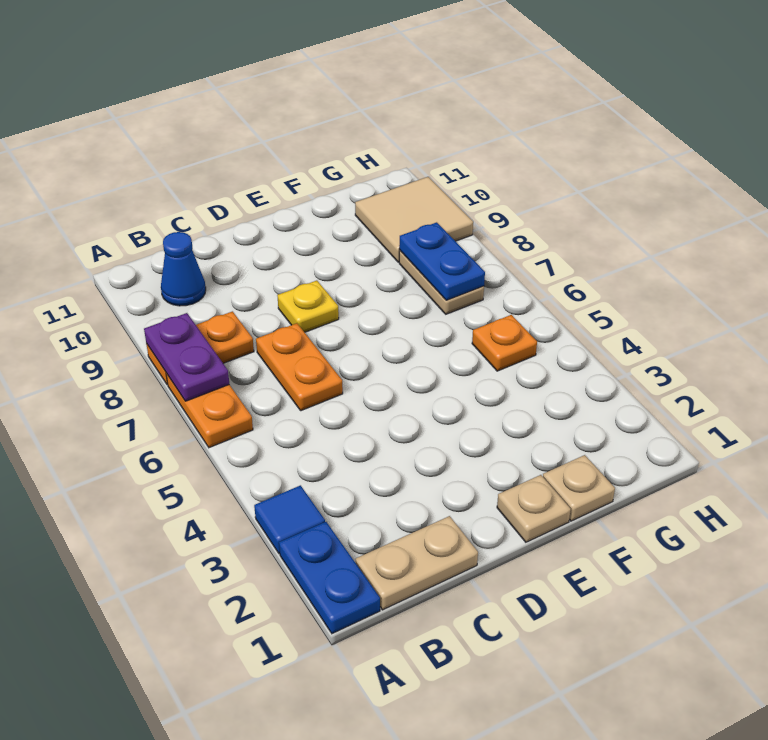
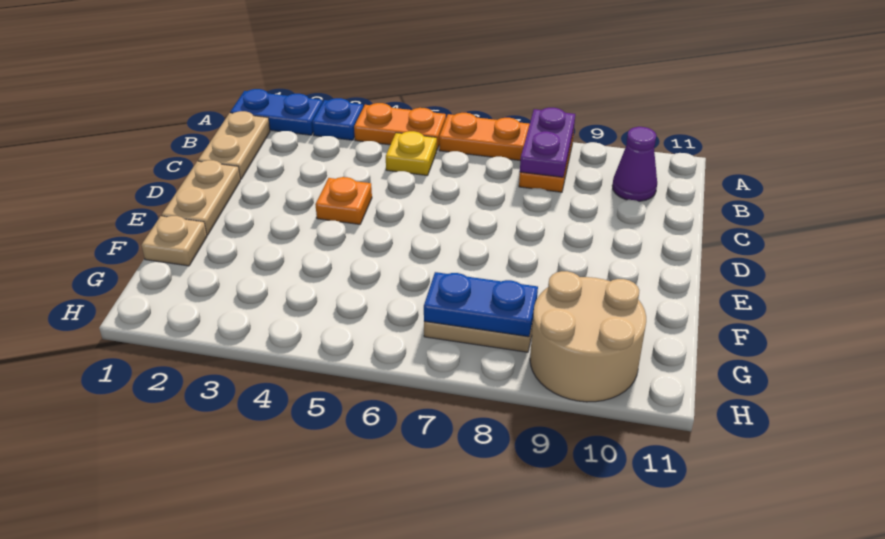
blue 1x1 tile [254,485,325,554] -> blue 1x1 plate [312,98,363,140]
purple 1x2 plate [144,313,229,401] -> purple 1x2 plate turned to [520,108,575,177]
blue 1x1 cone [161,232,206,306] -> purple 1x1 cone [612,127,657,201]
orange 1x2 plate [256,323,343,411] -> orange 1x2 plate moved to [354,103,446,149]
yellow 1x1 plate [277,281,339,332] -> yellow 1x1 plate moved to [386,131,437,176]
tan 1x1 plate [497,475,571,542] -> tan 1x2 plate [162,160,240,235]
orange 1x1 plate [472,315,537,371] -> orange 1x1 plate moved to [315,177,372,224]
tan 2x2 tile [355,177,473,262] -> tan 2x2 round brick [530,271,646,402]

